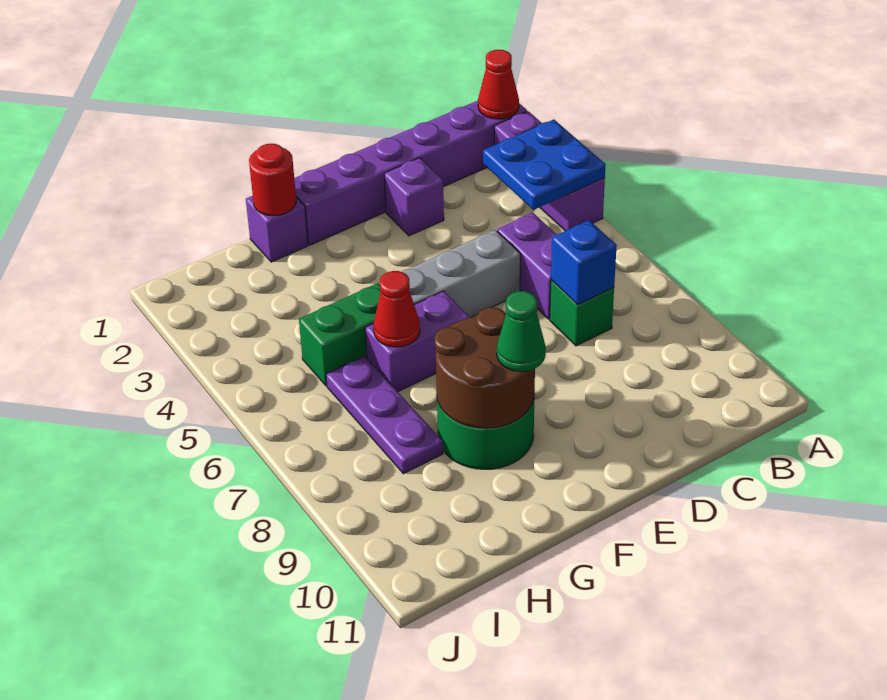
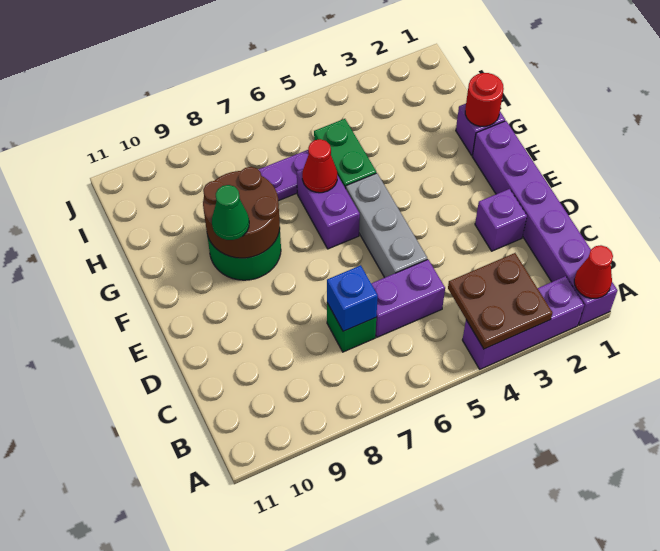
blue 2x2 plate [483,120,606,210] -> brown 2x2 plate [448,253,553,349]

